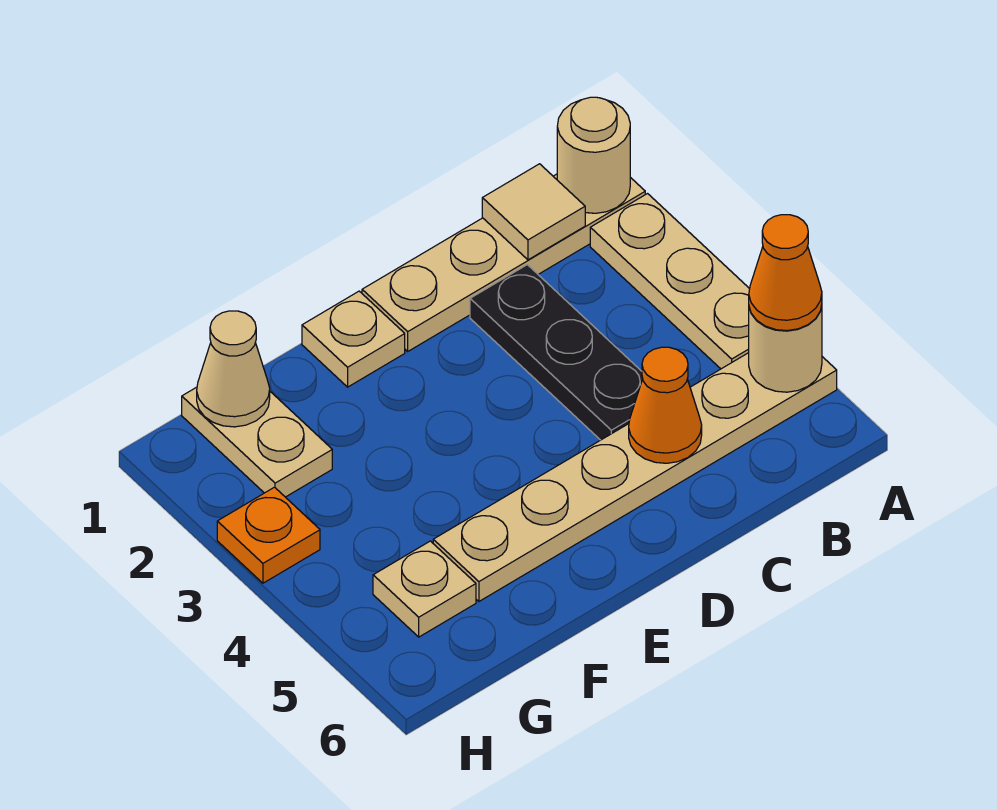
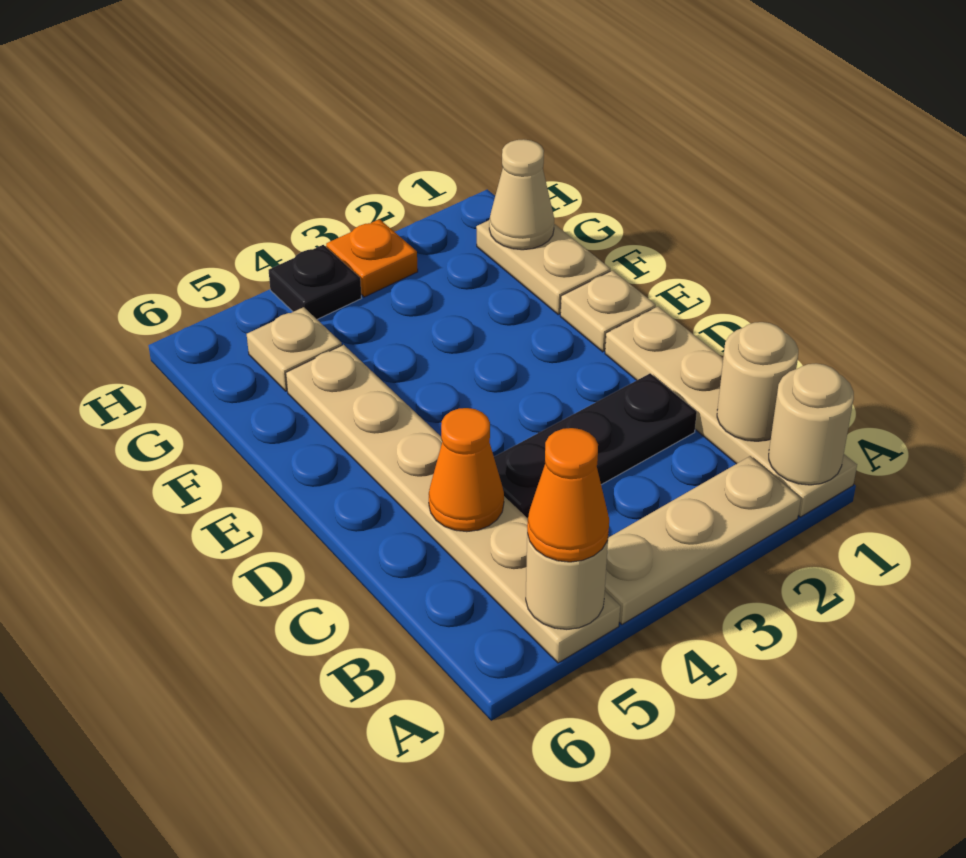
tan 1x1 tile [482,164,585,260] -> tan 1x1 round brick [717,322,798,441]
tan 1x2 plate [182,387,332,497] -> tan 1x2 plate turned to [476,220,611,315]
none -> black 1x1 plate [269,245,361,319]

